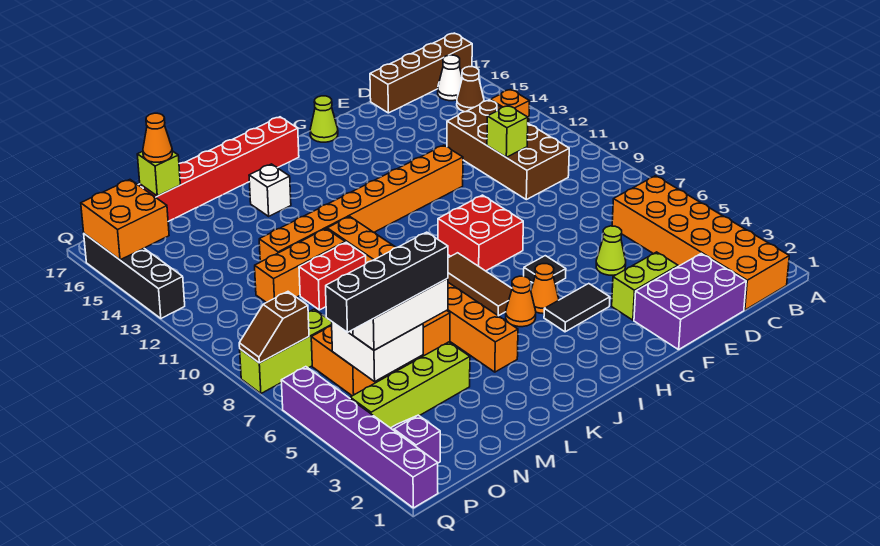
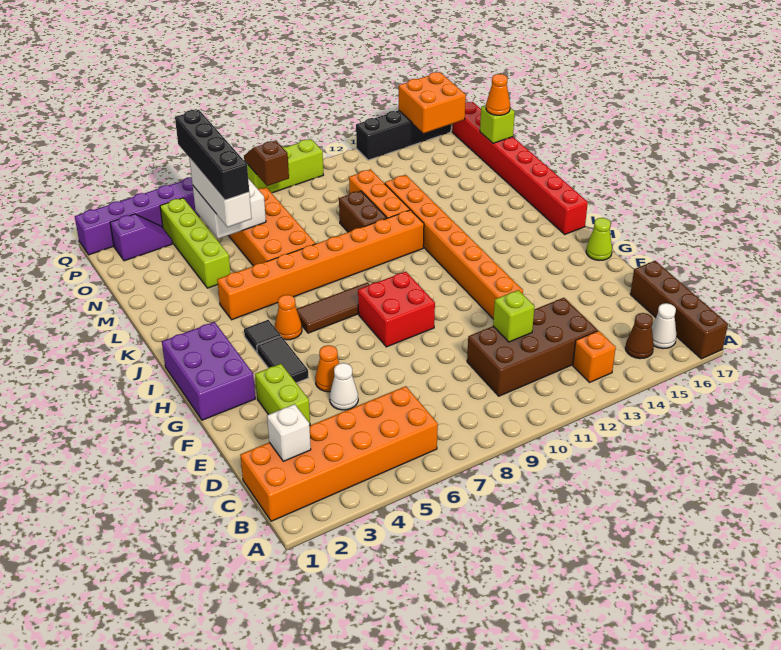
purple 2x3 brick [634,254,746,350] -> purple 2x3 brick moved to [162,322,255,420]
lime 1x1 cone [596,226,626,275] -> white 1x1 cone [330,363,358,410]
black 1x1 tile [524,256,566,284] -> black 1x1 tile moved to [244,320,281,353]
orange 1x1 cone [531,264,559,314] -> orange 1x1 cone moved to [315,345,339,392]
white 1x1 brick [249,164,291,216] -> white 1x1 brick moved to [267,404,311,461]
red 1x2 brick [299,242,366,310] -> brown 1x2 brick [339,191,387,232]
lime 1x3 brick [240,309,332,394] -> lime 1x3 brick turned to [247,139,323,193]

